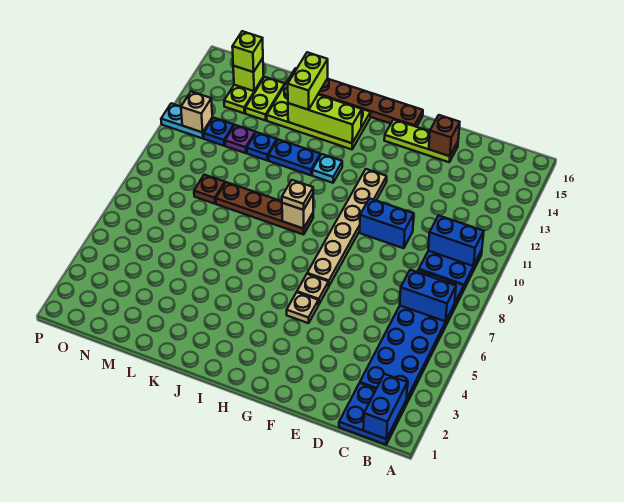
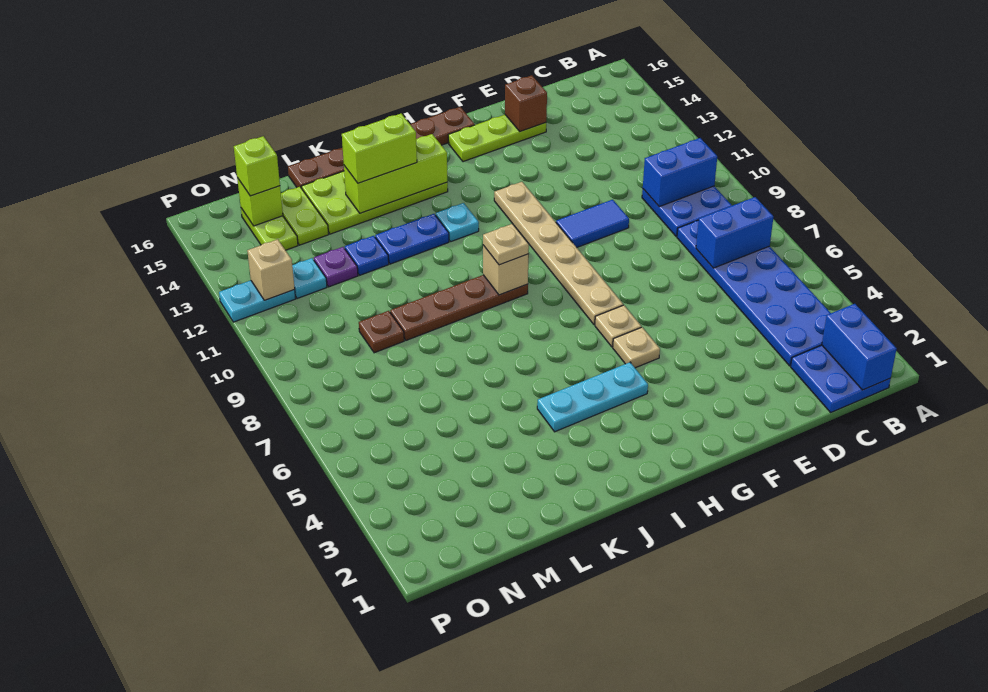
blue 1x2 brick [360,198,414,248] -> blue 1x2 tile [556,200,629,247]
none -> cyan 1x3 plate [537,362,648,432]
lime 1x2 brick [288,52,328,110] -> lime 1x2 brick turned to [342,114,417,183]
blue 1x1 plate [204,118,234,146] -> cyan 1x1 plate [292,258,327,299]

